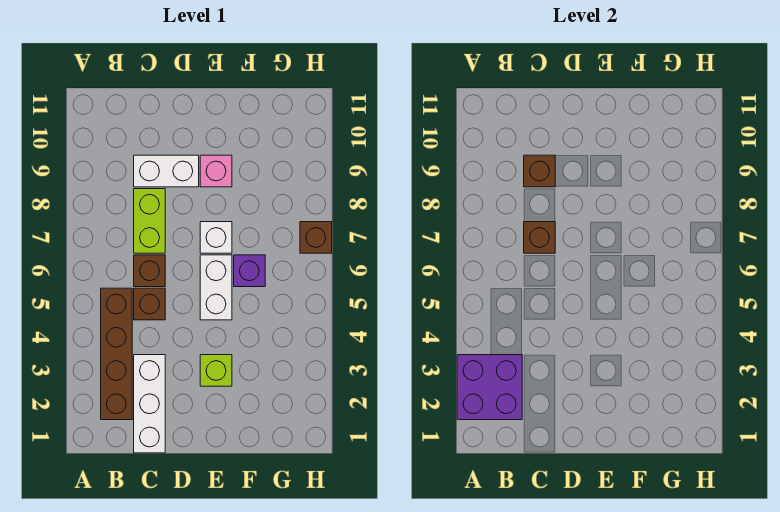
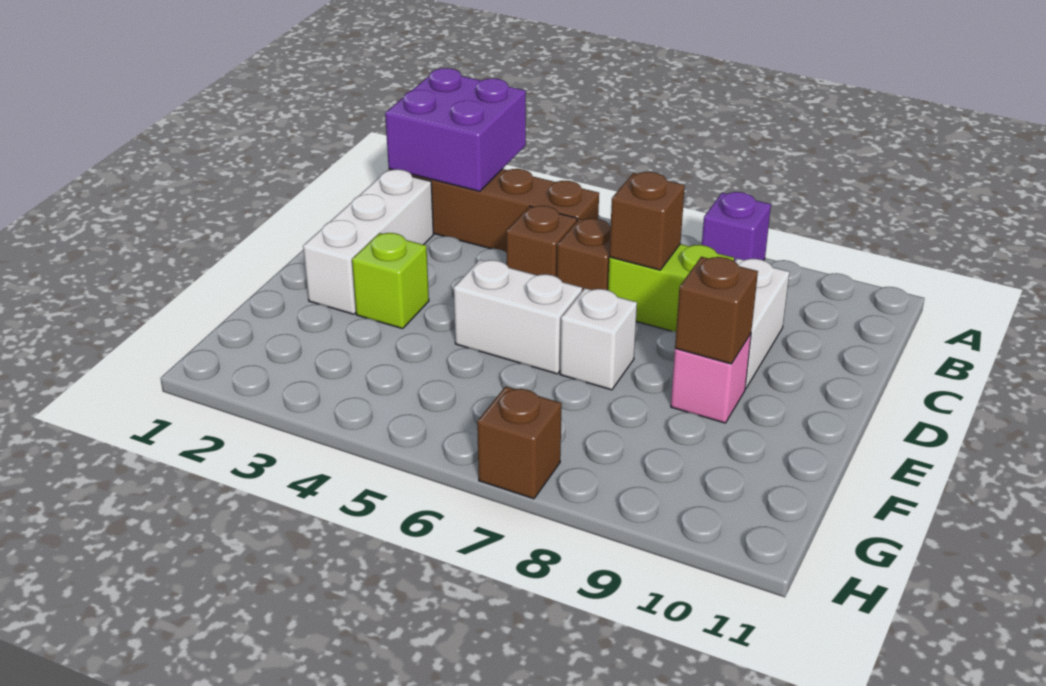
white 1x3 brick [134,355,165,453] -> white 1x3 brick turned to [303,169,433,314]
brown 1x1 brick [524,155,555,187] -> brown 1x1 brick moved to [675,257,758,364]
purple 1x1 brick [234,255,265,287] -> purple 1x1 brick moved to [702,192,771,262]

